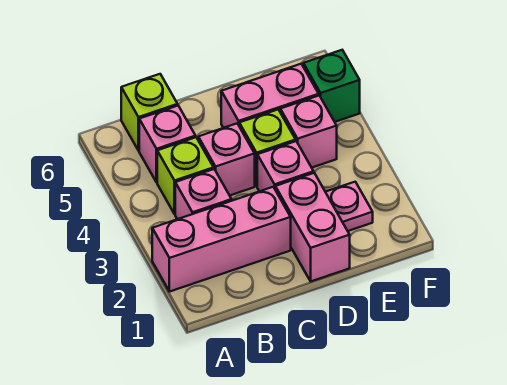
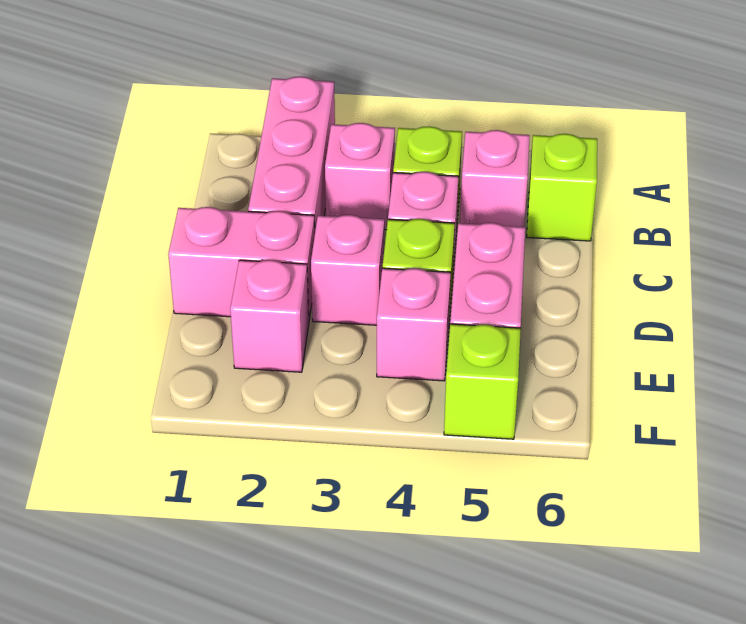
pink 1x1 plate [326,182,373,231] -> pink 1x1 brick [230,260,309,372]
green 1x1 brick [303,50,360,122] -> lime 1x1 brick [444,324,521,439]

